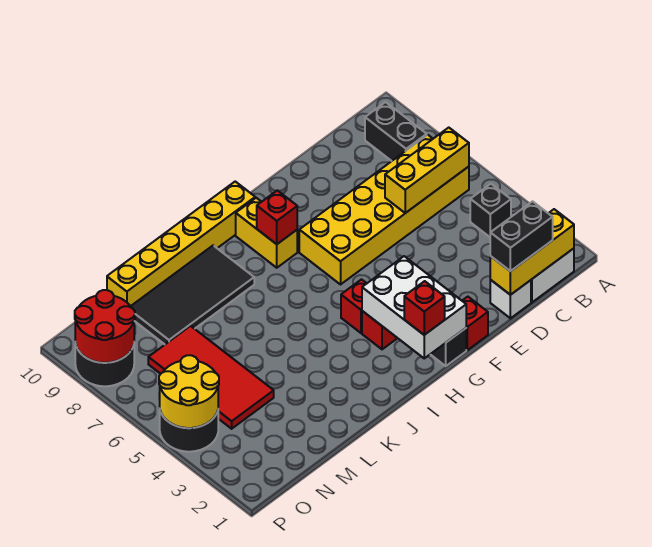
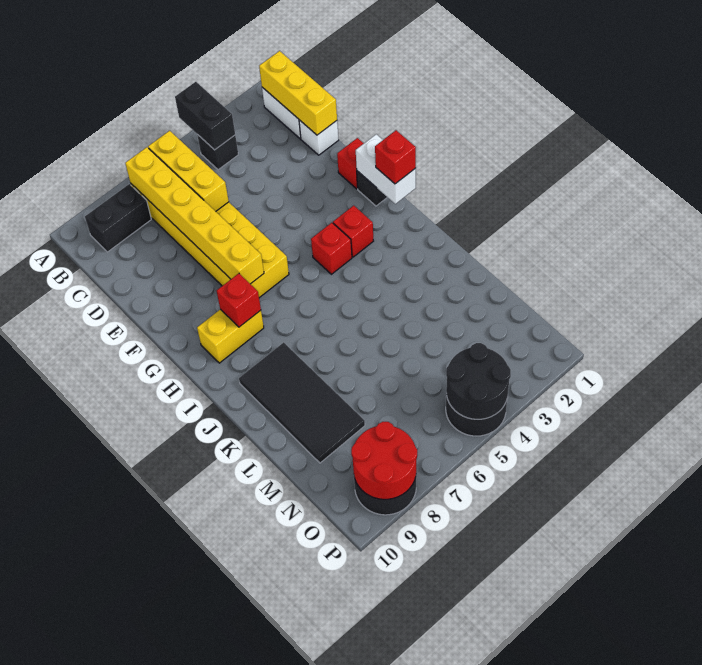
black 1x2 brick [490,201,553,271] -> black 1x2 brick moved to [175,82,235,150]
white 2x3 brick [362,256,466,358] -> white 1x2 brick [356,134,416,204]
yellow 1x6 brick [107,182,255,306] -> yellow 1x6 brick moved to [125,147,264,284]
red 2x4 tile [148,326,274,429] -> none
yellow 2x2 round brick [159,355,219,428] -> black 2x2 round brick [446,343,511,419]

